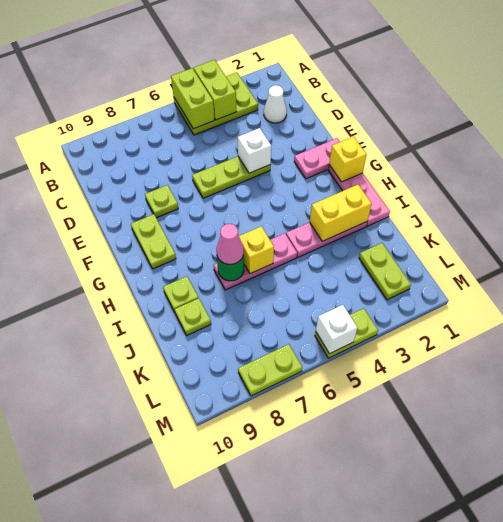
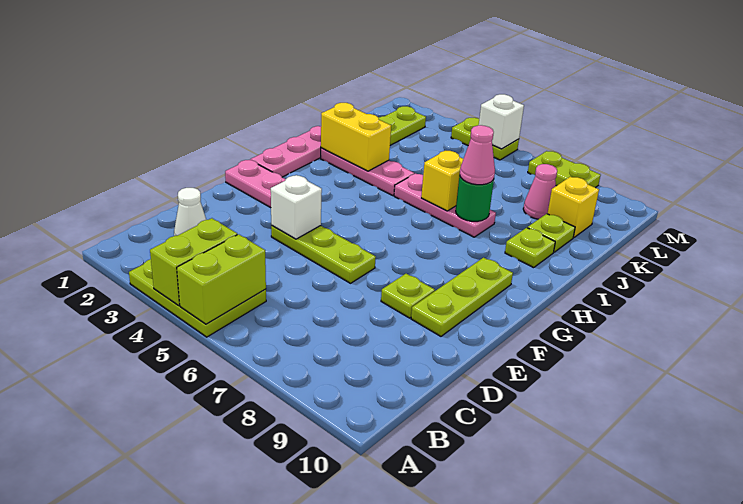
lime 1x2 plate [131,214,176,269] -> lime 1x3 plate [411,258,513,336]
yellow 1x1 brick [329,137,366,182] -> yellow 1x1 brick moved to [548,177,599,238]
none -> pink 1x1 cone [523,164,557,219]

